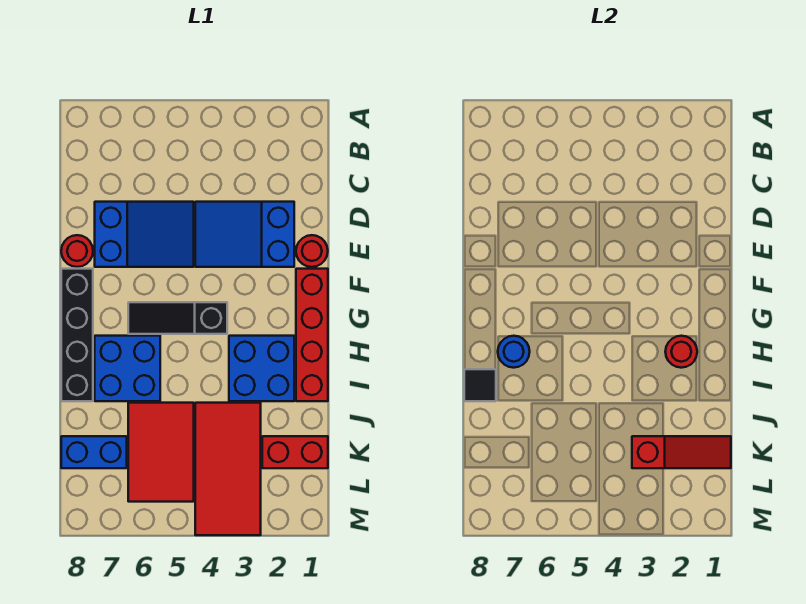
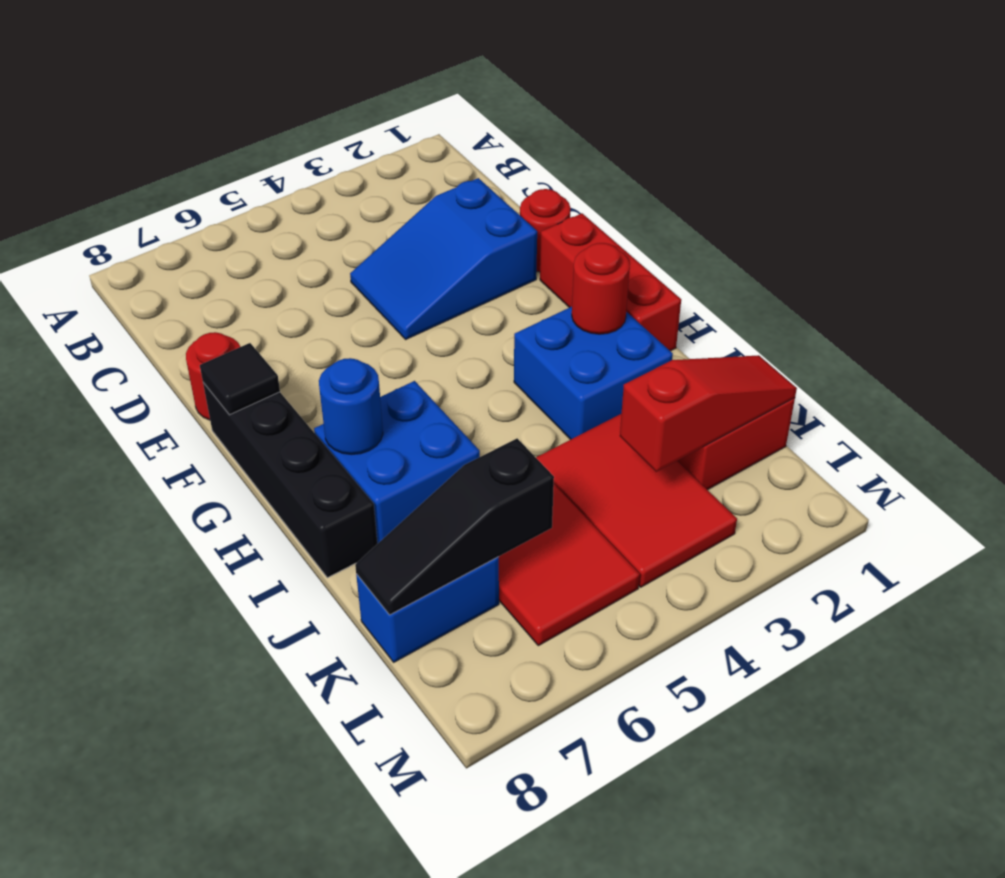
blue 2x3 slope [95,202,194,267] -> none
red 1x4 brick [296,269,328,401] -> red 1x3 brick [540,213,681,351]
black 1x3 slope [128,302,227,334] -> black 1x3 slope moved to [355,438,554,615]
black 1x1 tile [464,369,496,401] -> black 1x1 tile moved to [200,343,280,415]
red 2x4 tile [195,403,261,535] -> red 2x3 tile [536,414,737,587]

